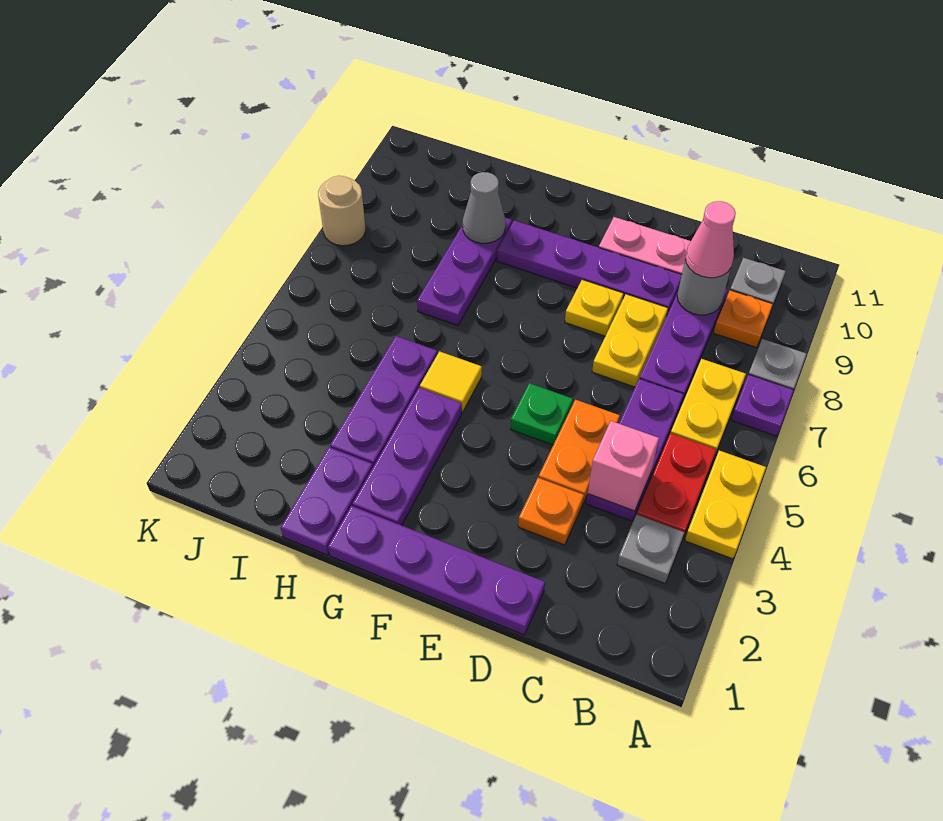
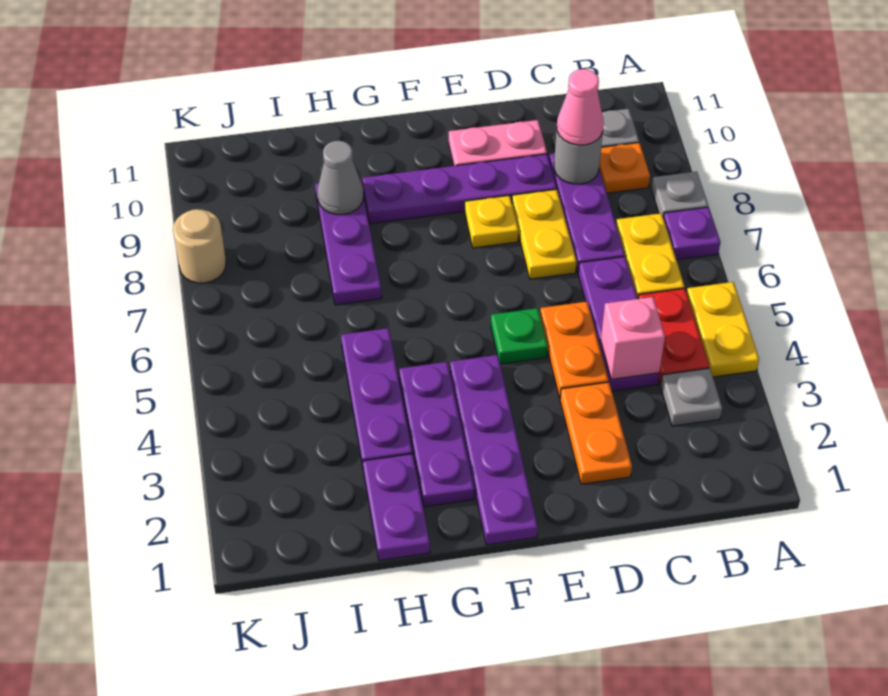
purple 1x4 plate [328,506,545,635] -> purple 1x4 plate turned to [450,355,538,545]
orange 1x1 plate [518,478,584,545] -> orange 1x2 plate [560,382,632,484]
yellow 1x1 tile [420,351,482,412] -> none

